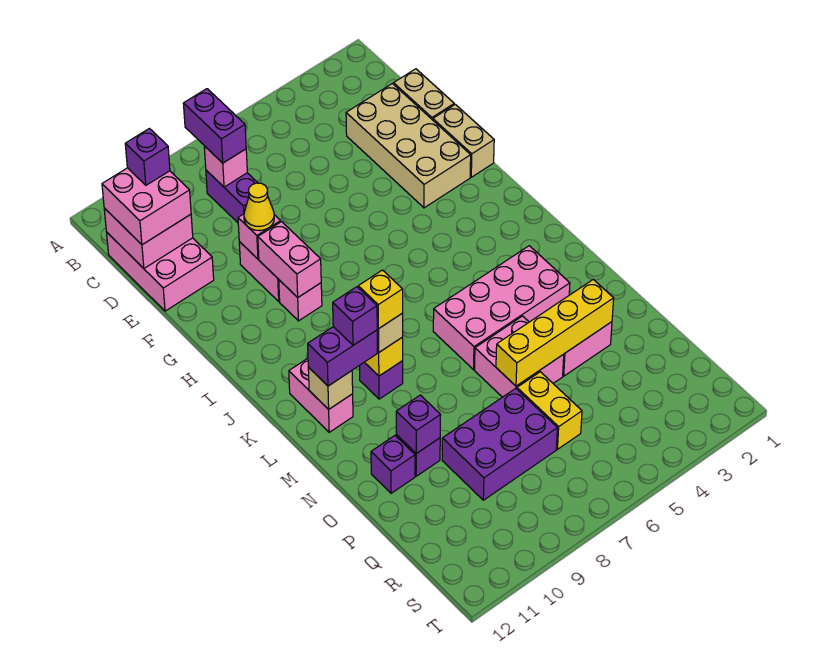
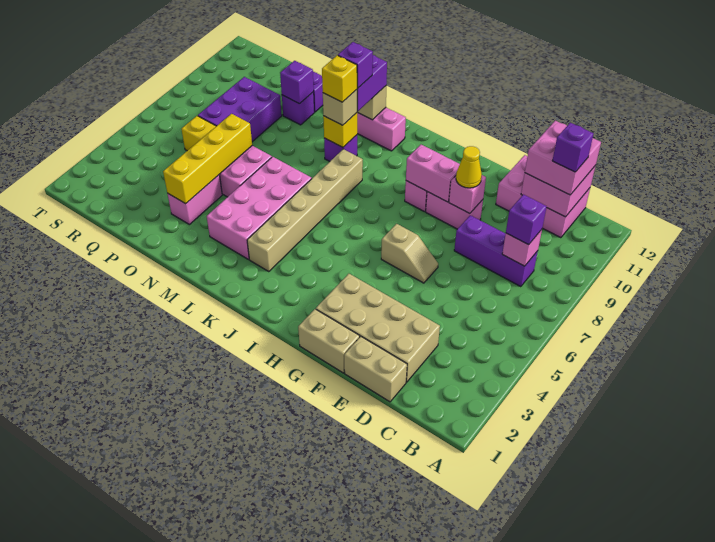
purple 1x2 brick [183,89,246,163] -> purple 1x1 brick [506,195,547,245]
purple 1x2 brick [206,170,258,223] -> purple 1x3 brick [454,215,538,287]
none -> tan 1x2 slope [381,224,438,283]
none -> tan 1x6 brick [247,149,363,272]

